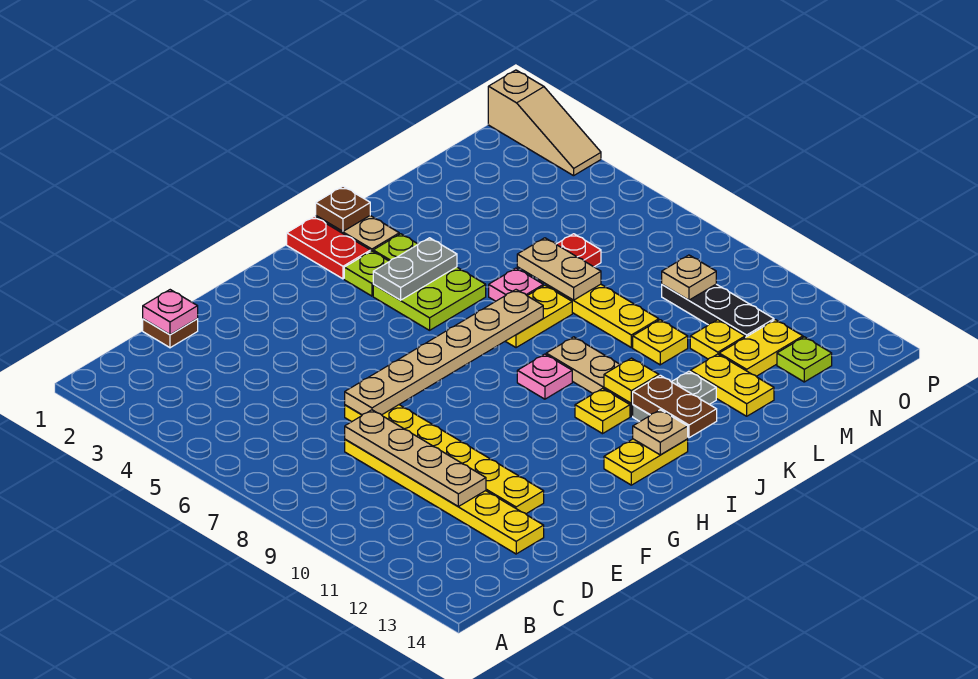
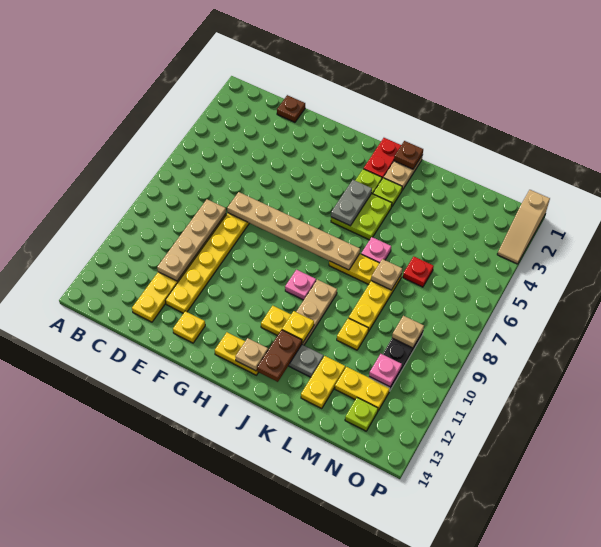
pink 1x1 plate [143,290,198,335] -> pink 1x1 plate moved to [369,354,402,387]
grey 1x2 plate [373,238,457,300] -> grey 1x2 plate turned to [331,180,372,226]
tan 1x2 plate [517,238,601,300] -> tan 1x1 plate [371,259,402,290]
yellow 1x1 plate [690,320,745,359] -> yellow 1x1 plate moved to [173,311,205,343]

